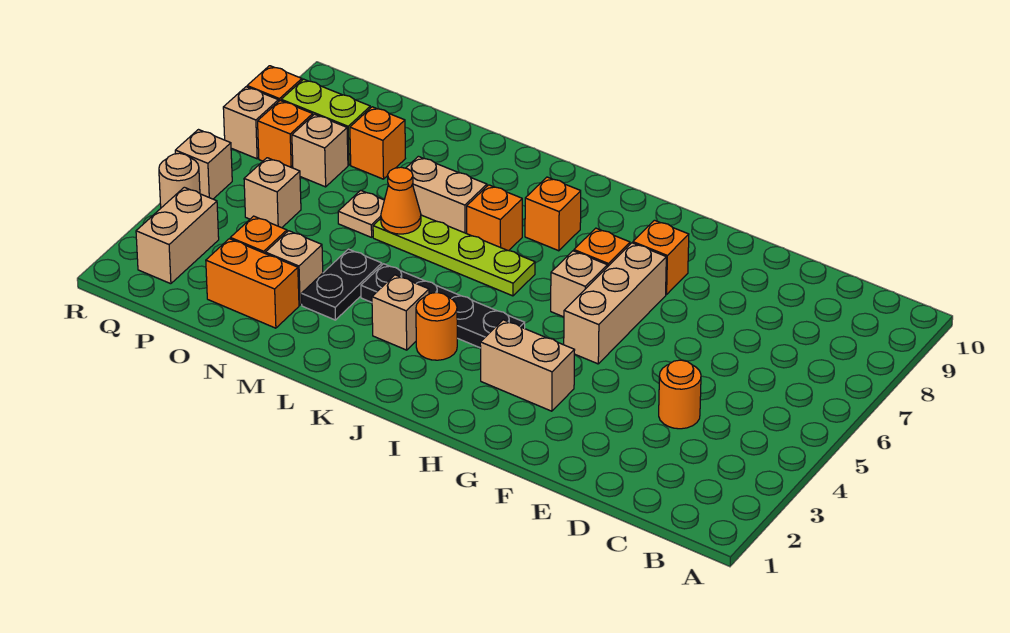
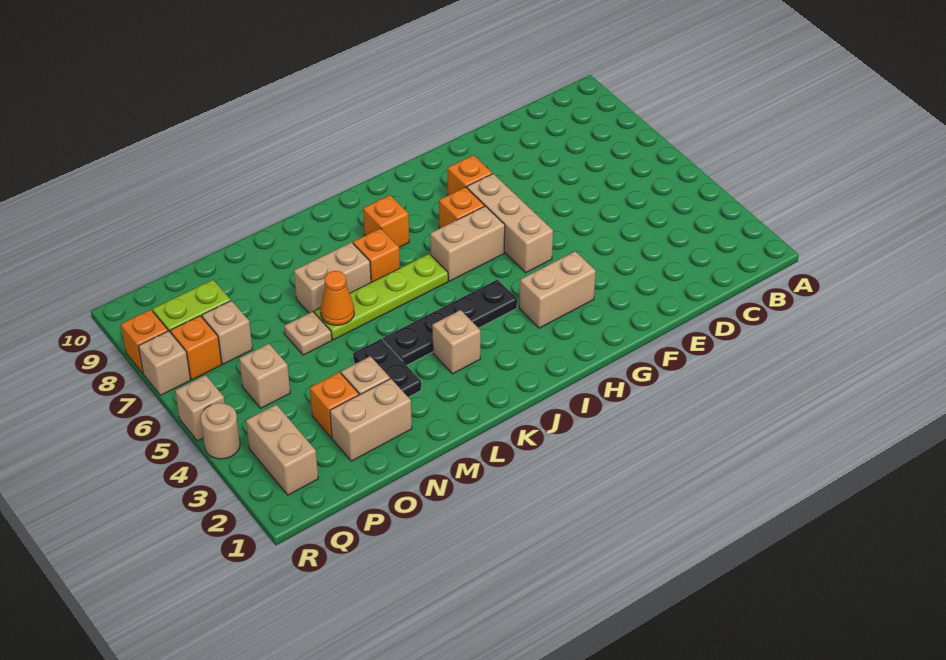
orange 1x1 round brick [659,360,701,429] -> none
tan 1x1 brick [551,251,607,317] -> tan 1x2 brick [430,206,505,281]
orange 1x1 round brick [416,293,457,360] -> none
orange 1x2 brick [206,239,299,328] -> tan 1x2 brick [330,379,412,461]
orange 1x1 brick [350,107,405,179] -> none

